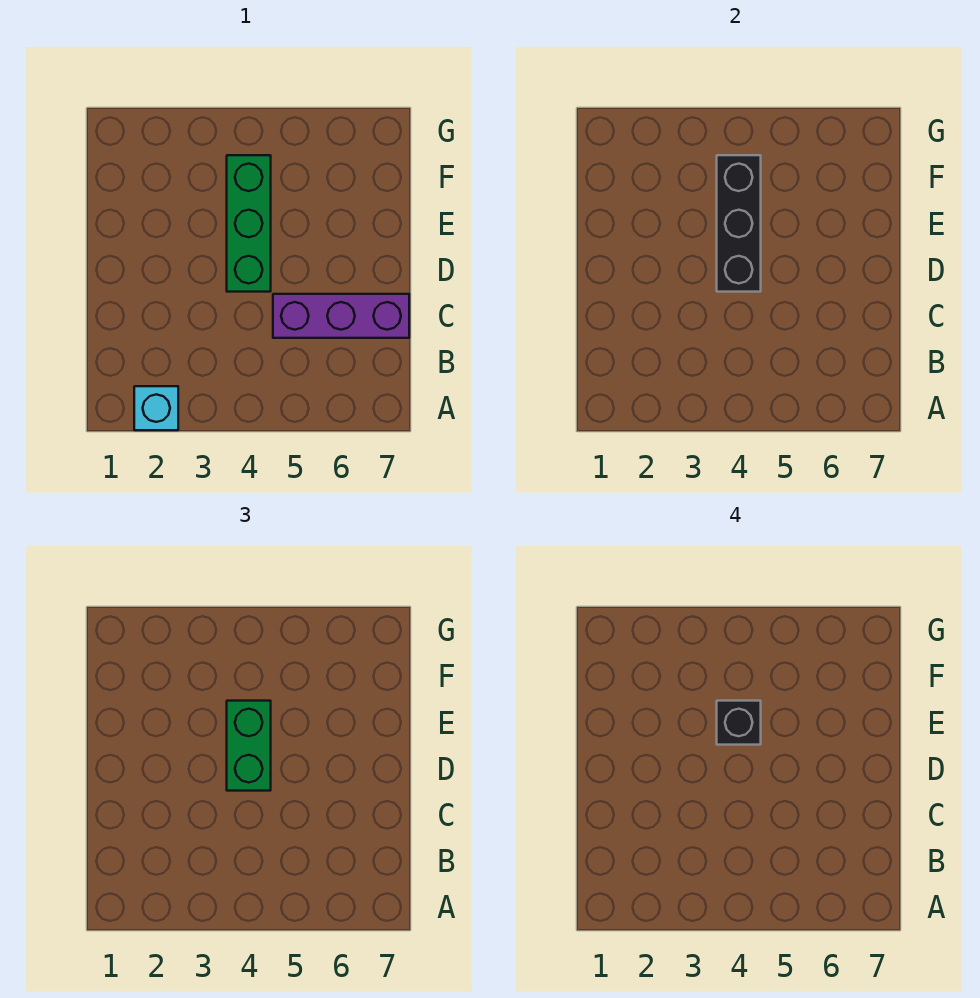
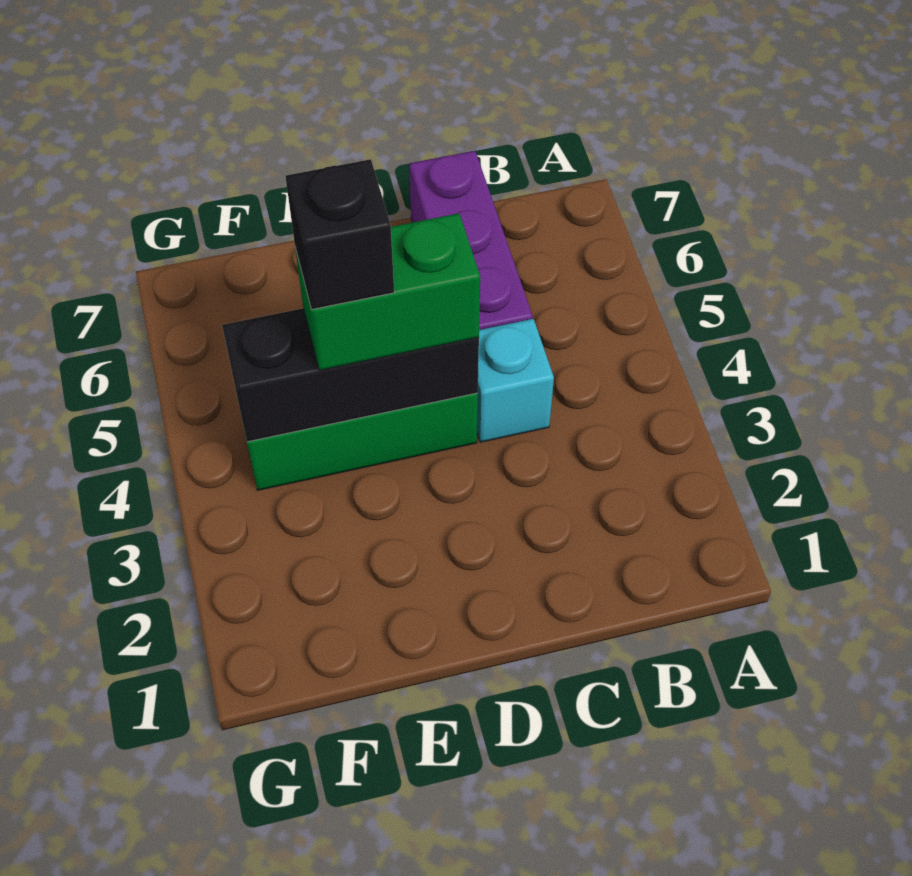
cyan 1x1 brick [134,386,178,430] -> cyan 1x1 brick moved to [477,319,554,442]

